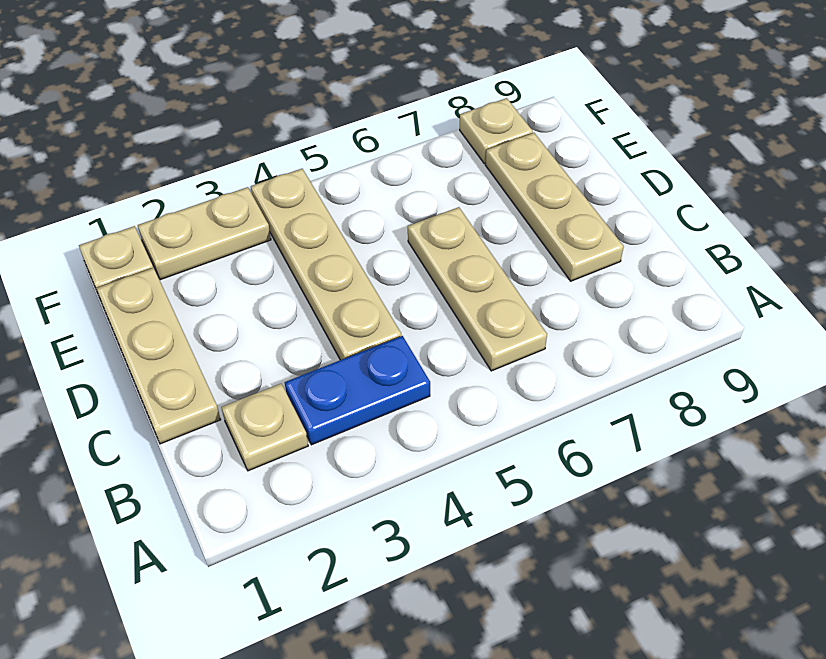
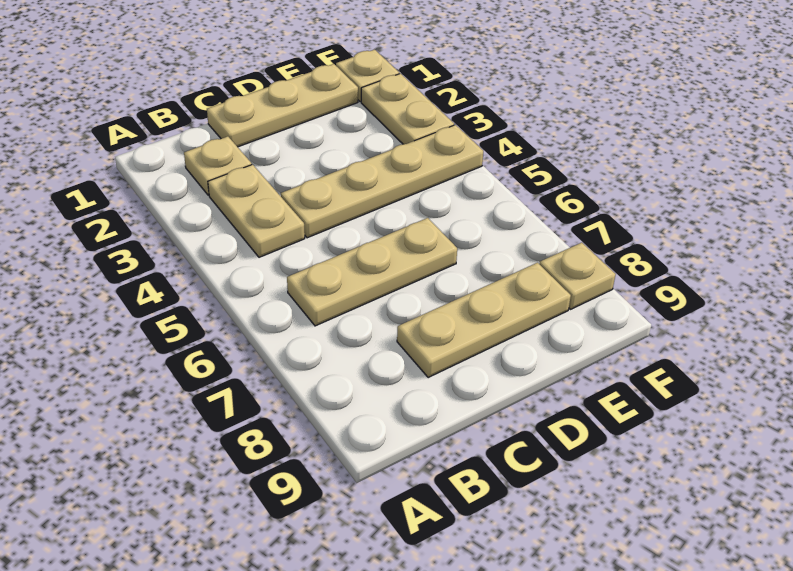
blue 1x2 plate [285,336,430,445] -> tan 1x2 plate [208,165,305,257]

